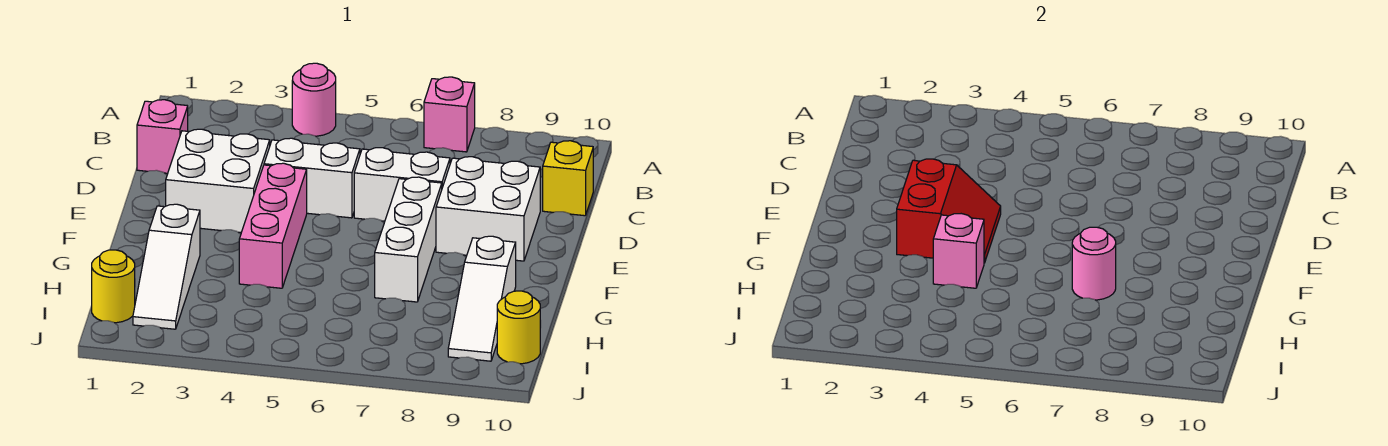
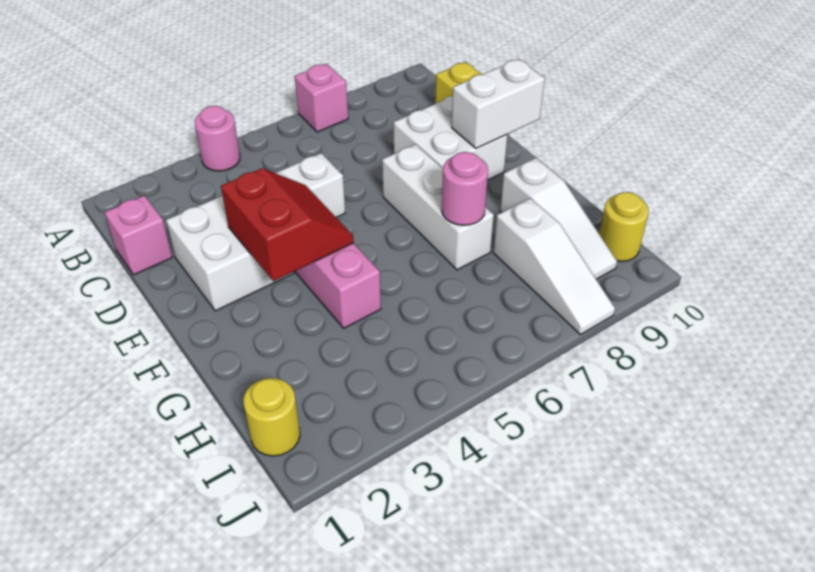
white 1x2 brick [354,148,450,221] -> white 1x2 brick moved to [452,59,545,149]
white 1x3 slope [133,204,200,329] -> white 1x3 slope moved to [493,198,615,334]
pink 1x1 brick [933,214,984,288] -> none

